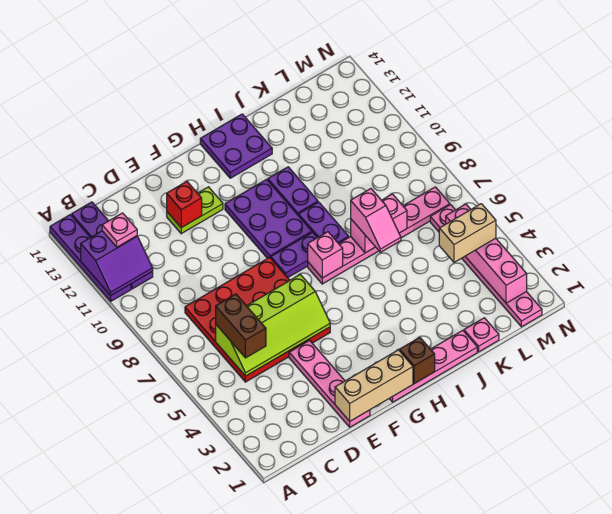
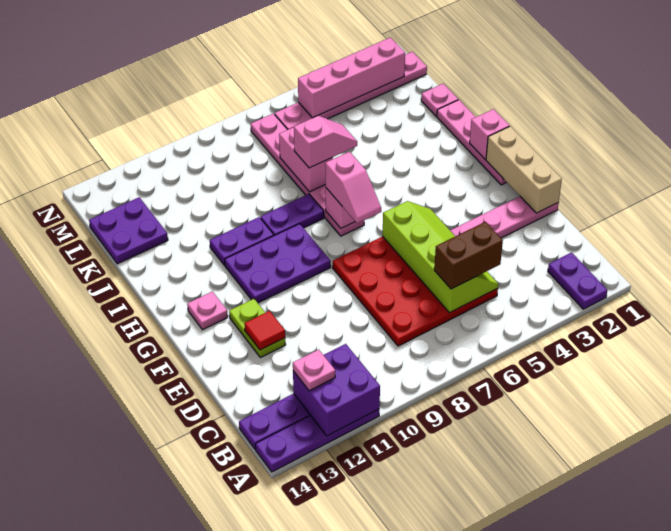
purple 2x2 slope [81,231,153,296] -> purple 2x2 brick [293,344,380,436]
red 1x1 brick [167,181,202,228] -> red 1x1 tile [244,311,285,350]
none -> pink 1x2 slope [325,152,381,223]
purple 1x2 plate [271,232,317,278] -> purple 1x2 plate moved to [548,253,607,309]
none -> pink 1x1 plate [187,291,228,330]
brown 1x1 brick [400,337,435,384] -> pink 1x1 brick [470,109,510,159]
purple 2x2 plate [200,114,272,178] -> purple 2x2 plate moved to [89,197,168,264]
tan 1x2 brick [439,204,496,262] -> none

